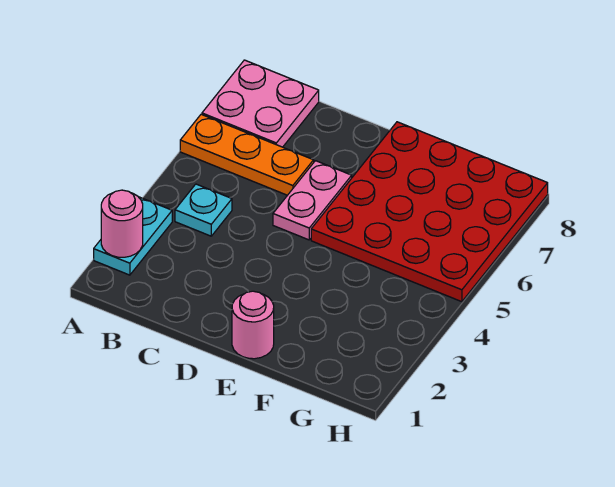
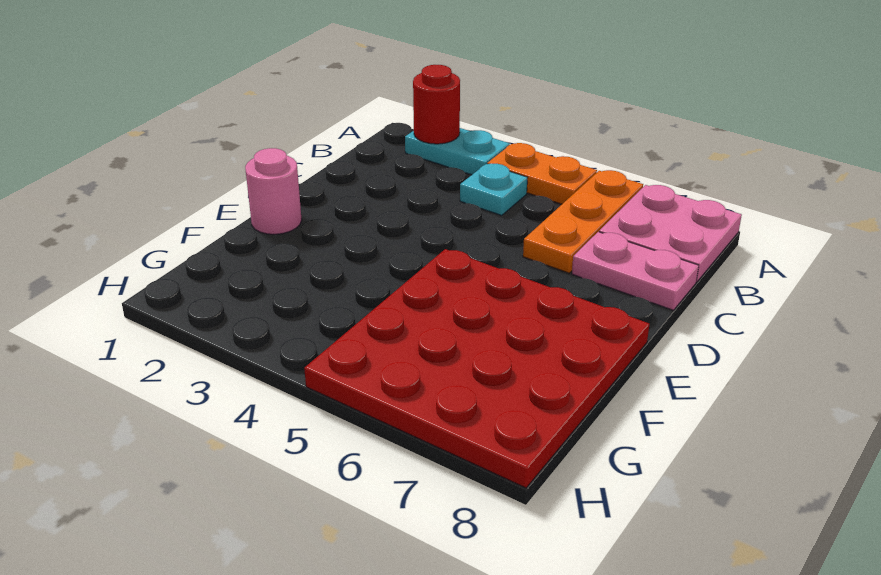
pink 1x1 round brick [101,190,143,257] -> red 1x1 round brick [413,65,460,144]
none -> orange 1x2 plate [487,143,597,204]
pink 1x2 plate [273,161,352,240] -> pink 1x2 plate moved to [572,232,699,310]

